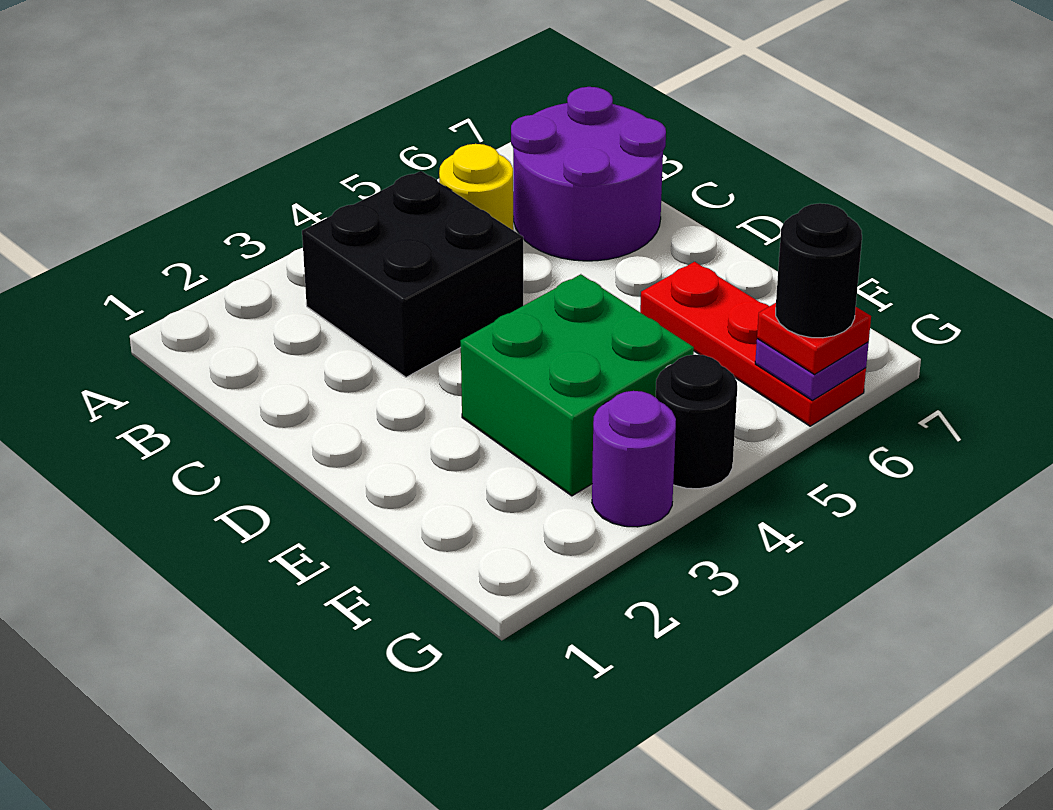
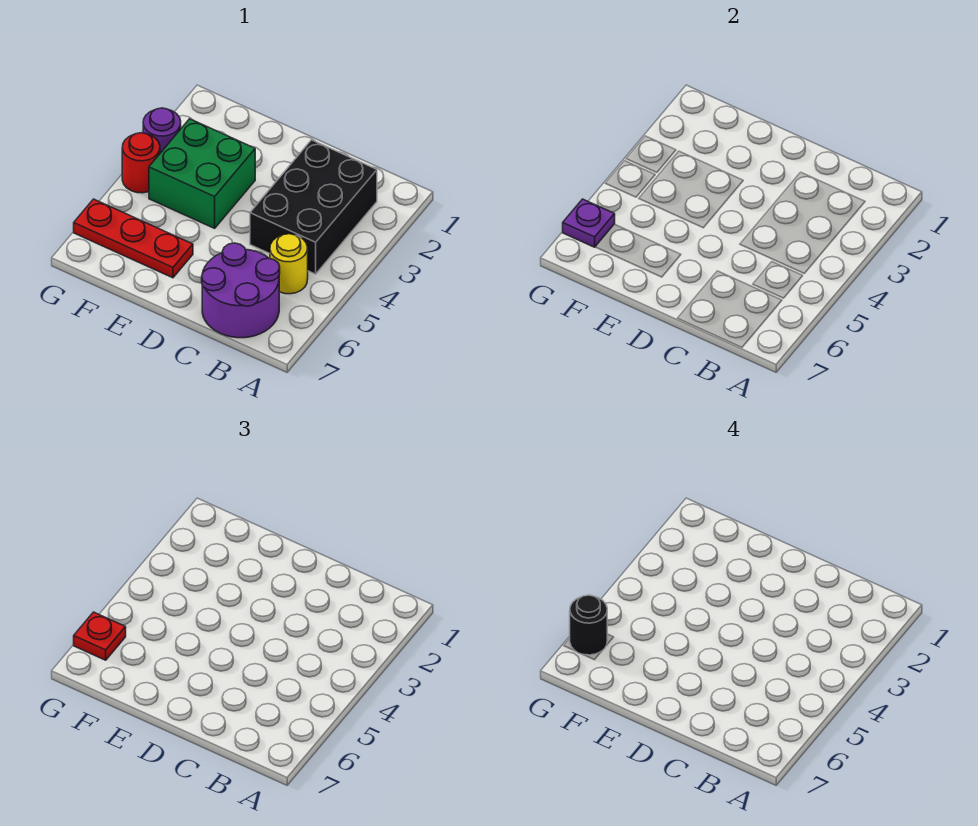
black 2x2 brick [302,171,523,377] -> black 2x3 brick [250,140,377,274]
black 1x1 round brick [656,354,737,489] -> red 1x1 round brick [122,133,160,193]

